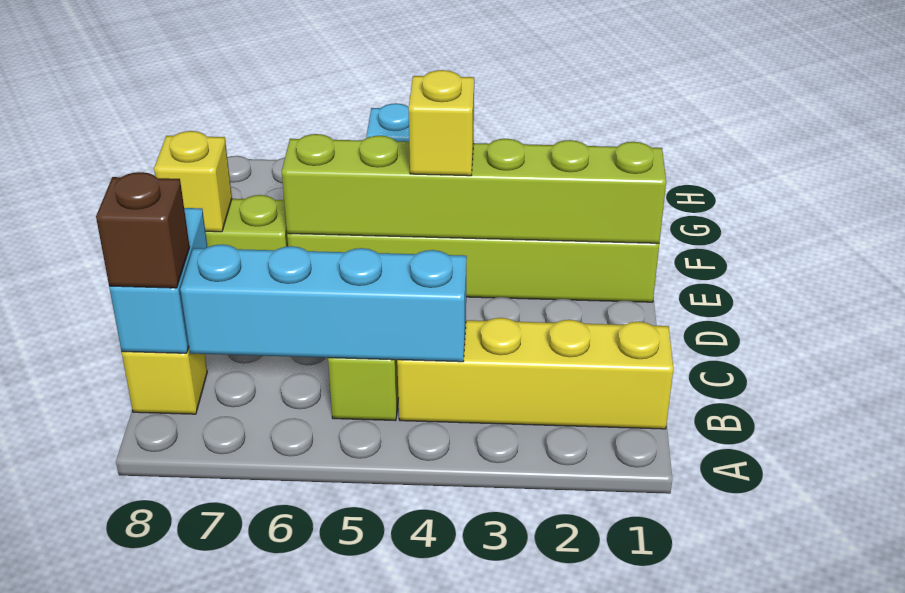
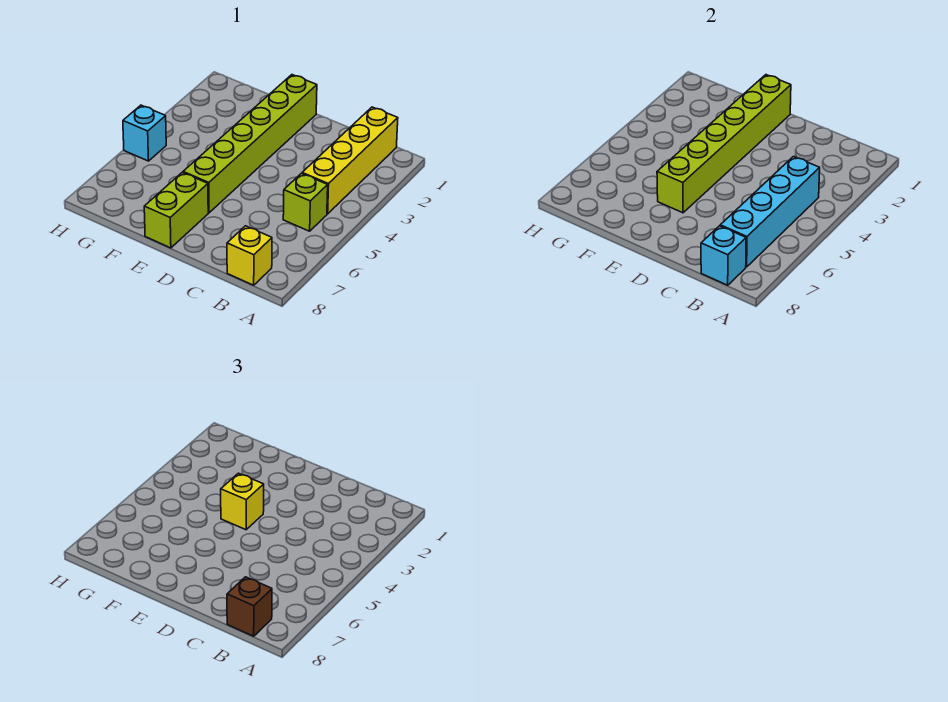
cyan 1x2 brick [109,208,207,353] -> cyan 1x1 brick [701,226,746,285]
yellow 1x1 brick [154,131,232,232] -> none

